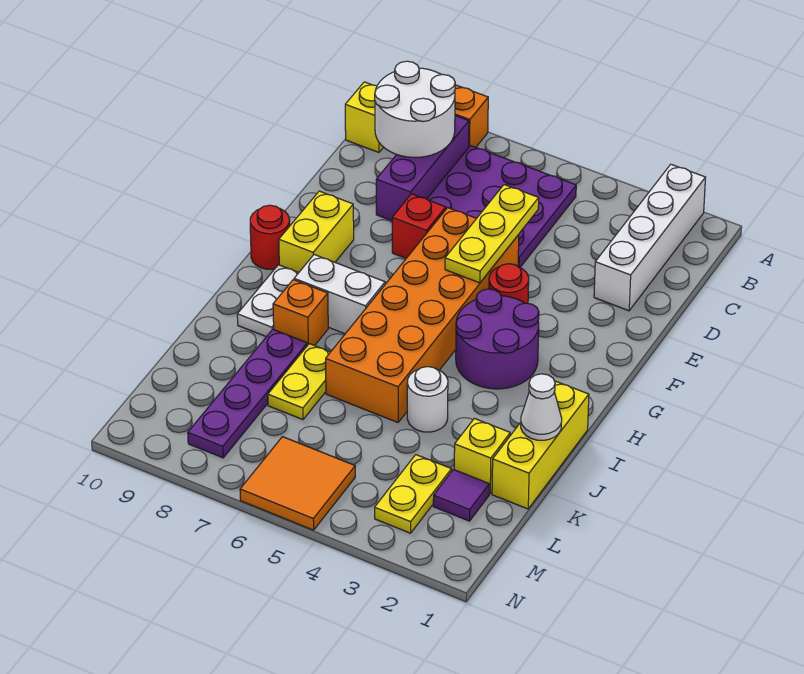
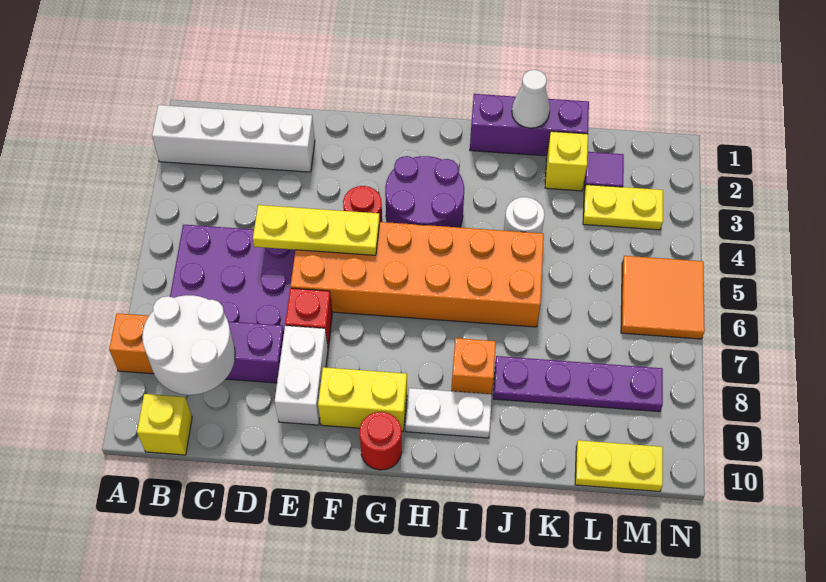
white 1x2 brick [294,255,385,334] -> white 1x2 brick moved to [275,326,328,425]
yellow 1x3 brick [492,381,589,509] -> purple 1x3 brick [470,94,589,156]
yellow 1x2 plate [268,344,330,420] -> yellow 1x2 plate moved to [575,440,663,491]

